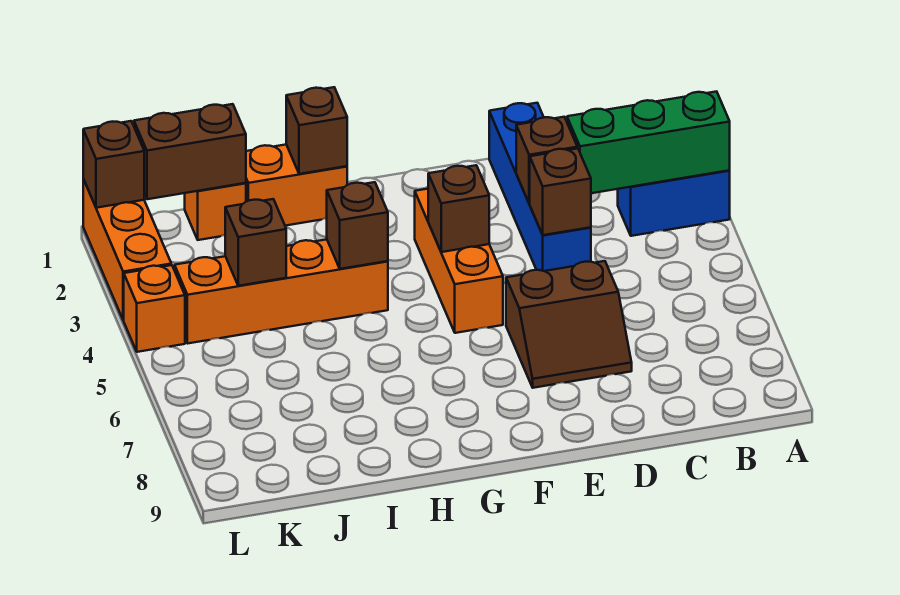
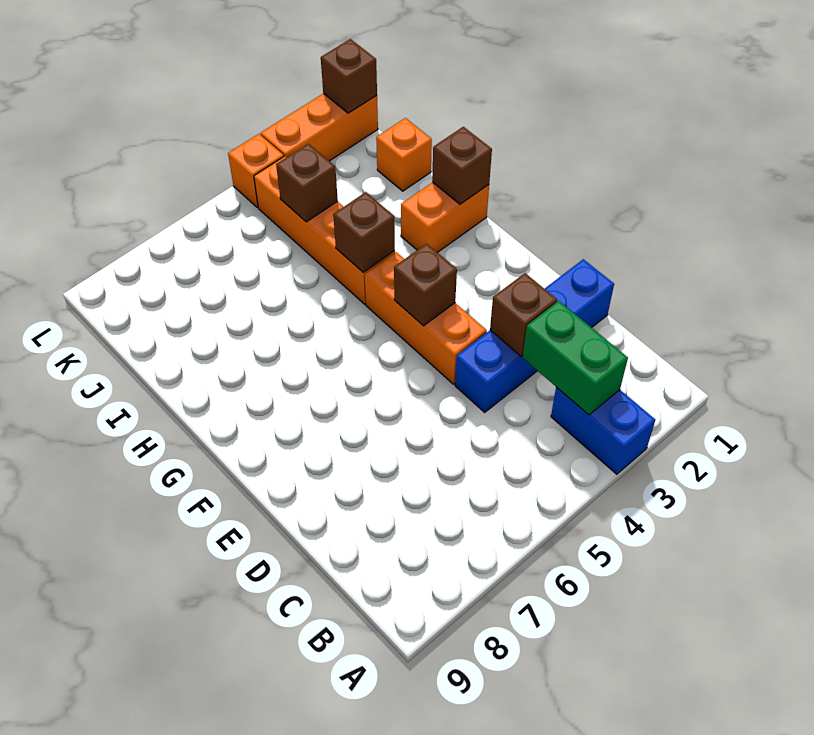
green 1x3 brick [567,91,730,193] -> green 1x2 brick [523,301,628,415]
brown 1x1 brick [530,148,591,235] -> none
brown 2x2 slope [506,261,632,388] -> none
orange 1x3 brick [415,189,503,333] -> orange 1x3 brick turned to [365,252,487,384]
orange 1x2 brick [246,145,347,226] -> orange 1x2 brick turned to [401,182,489,253]
brown 1x2 brick [134,104,246,199] -> none

